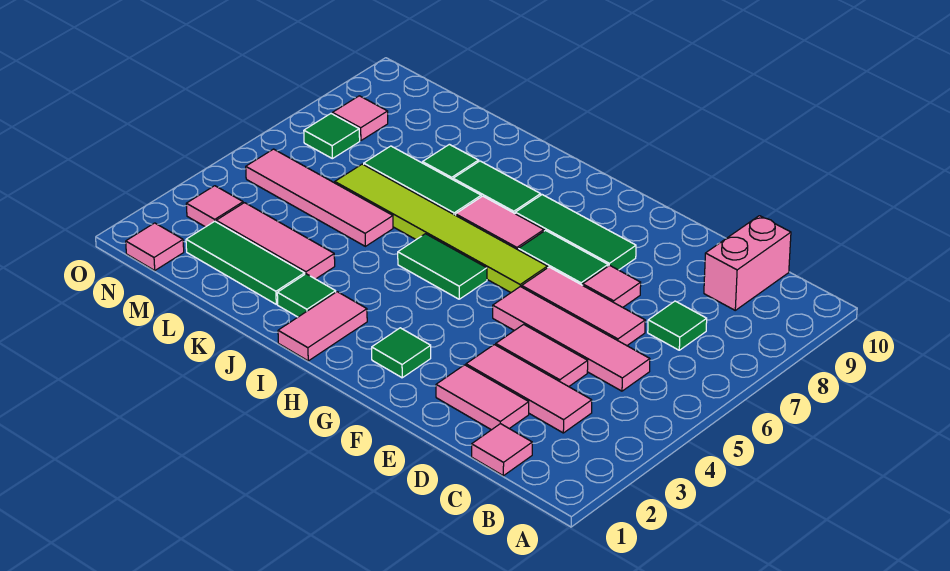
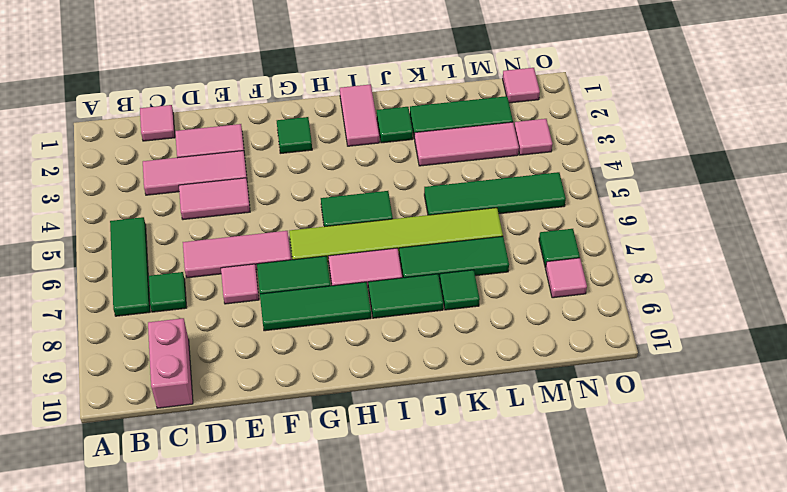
none -> green 1x3 tile [110,217,150,316]
pink 1x4 tile [493,287,650,391] -> none
pink 1x4 tile [246,149,393,246] -> green 1x4 tile [424,172,566,215]

